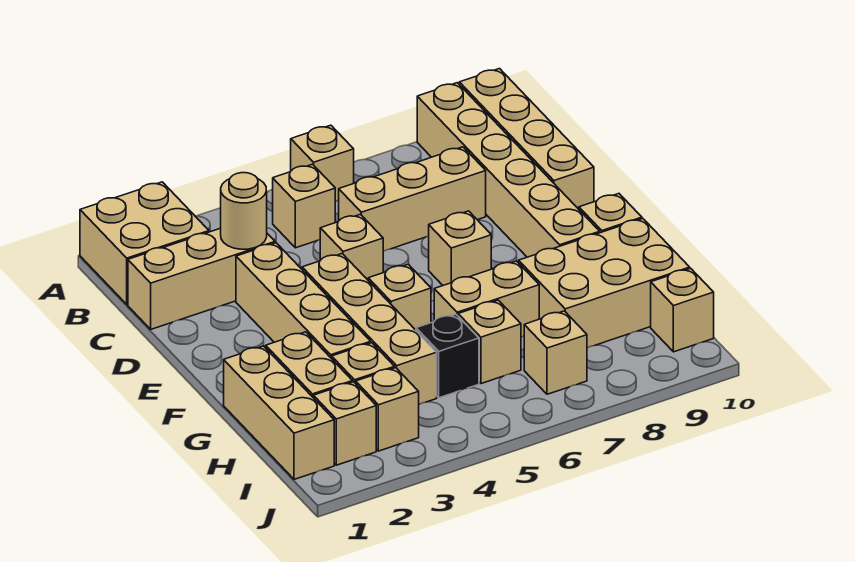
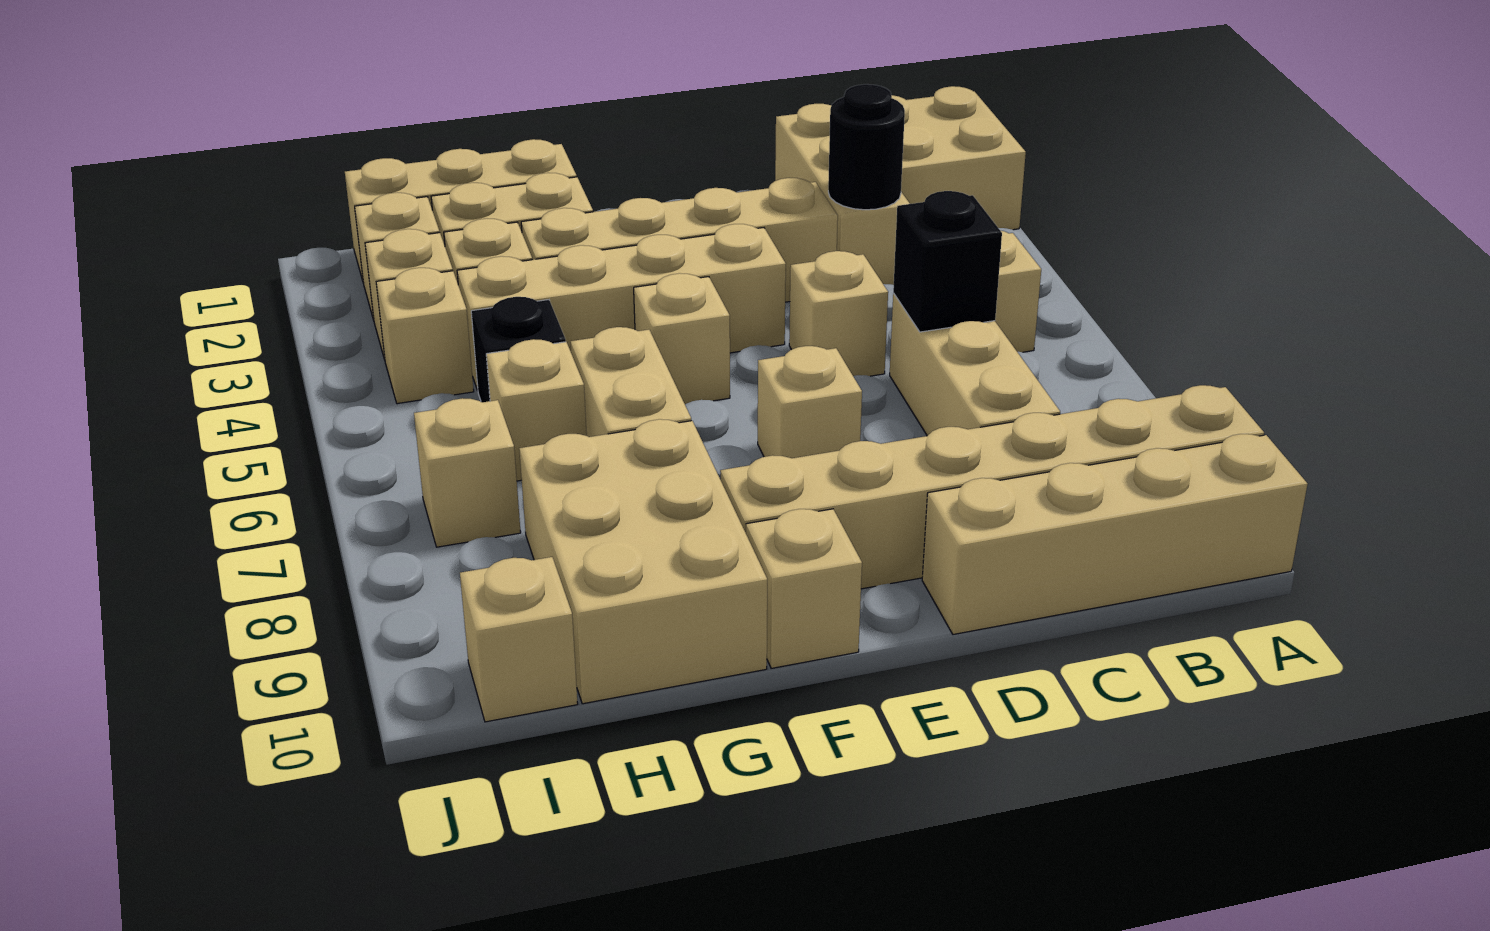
tan 1x1 brick [291,125,354,201] -> tan 1x1 brick moved to [376,268,474,404]
tan 1x1 round brick [221,173,267,249] -> black 1x1 round brick [828,84,905,210]
none -> black 1x1 brick [893,191,1002,332]

